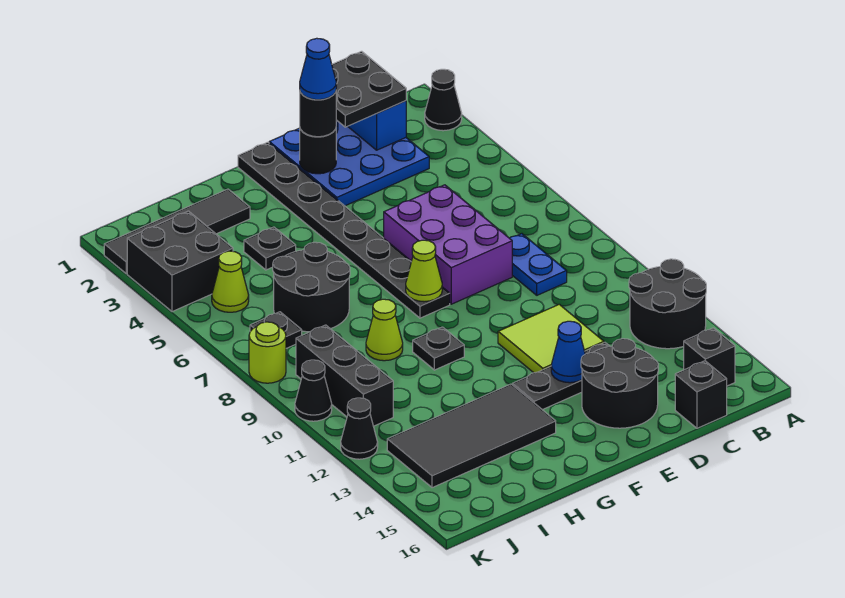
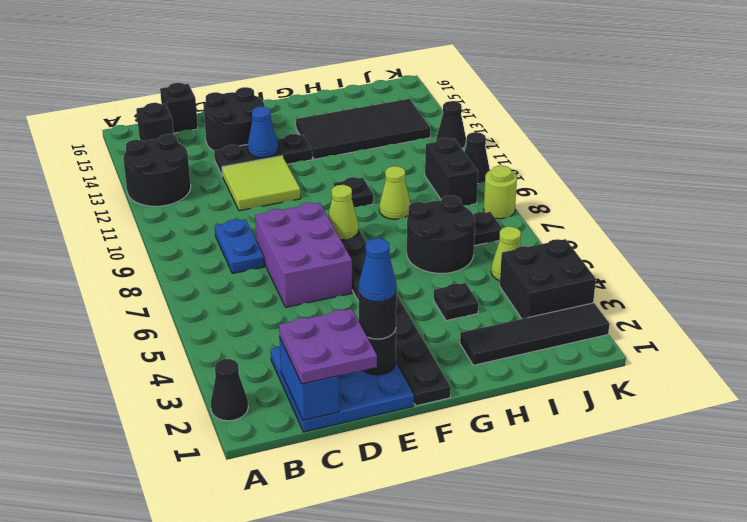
black 2x2 plate [332,51,406,127] -> purple 2x2 plate [279,309,377,384]
black 1x3 brick [296,325,393,426] -> black 1x2 brick [425,138,478,206]

